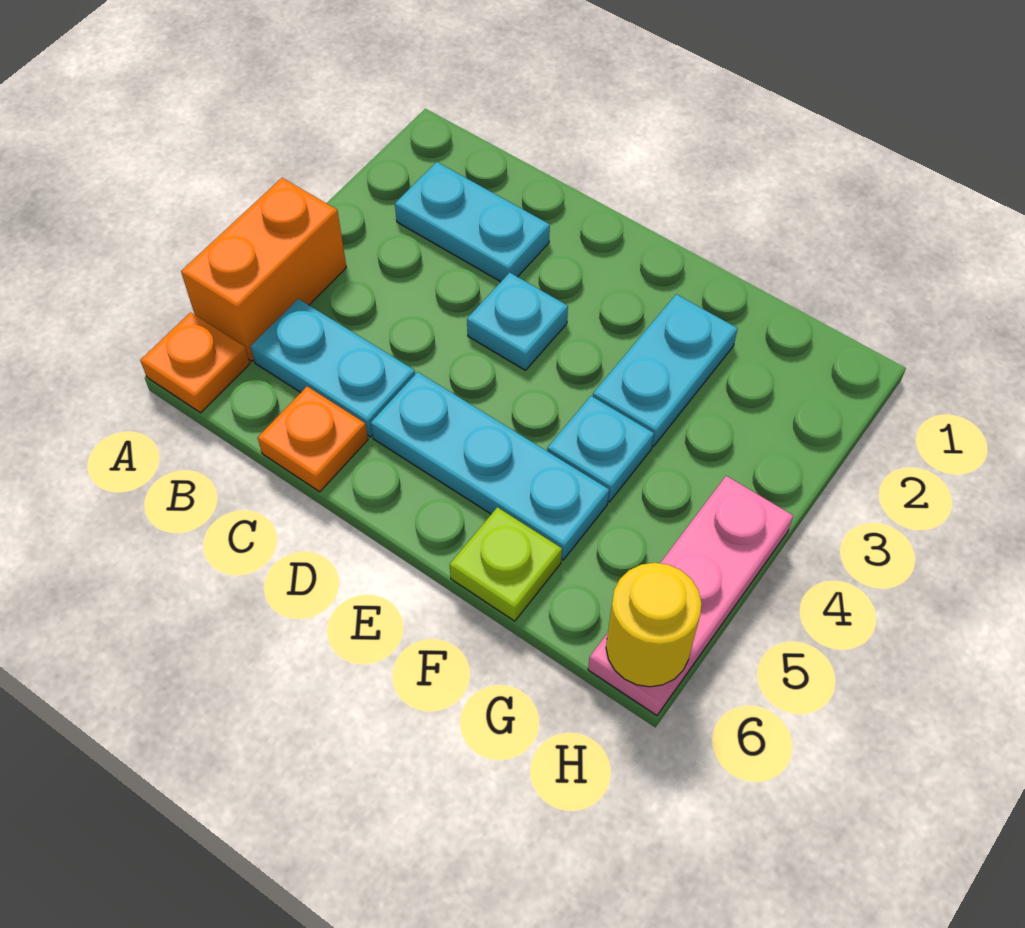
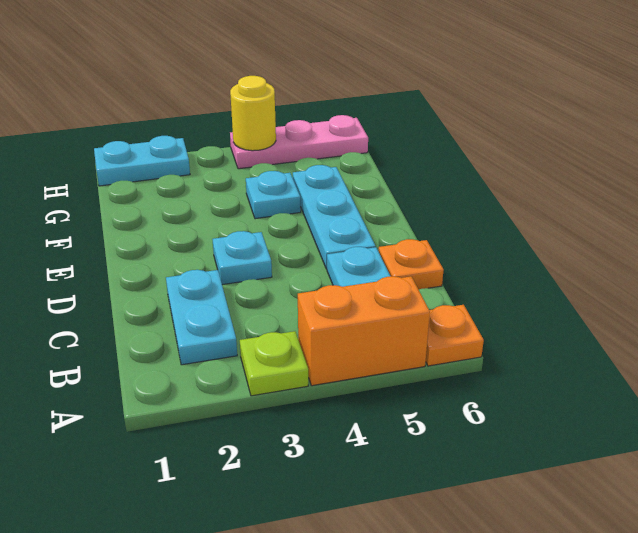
cyan 1x2 plate [593,294,738,447] -> cyan 1x2 plate moved to [94,136,190,186]
lime 1x1 plate [450,507,562,621] -> lime 1x1 plate moved to [240,331,308,396]
yellow 1x1 round brick [606,563,702,687] -> yellow 1x1 round brick moved to [230,76,276,151]

